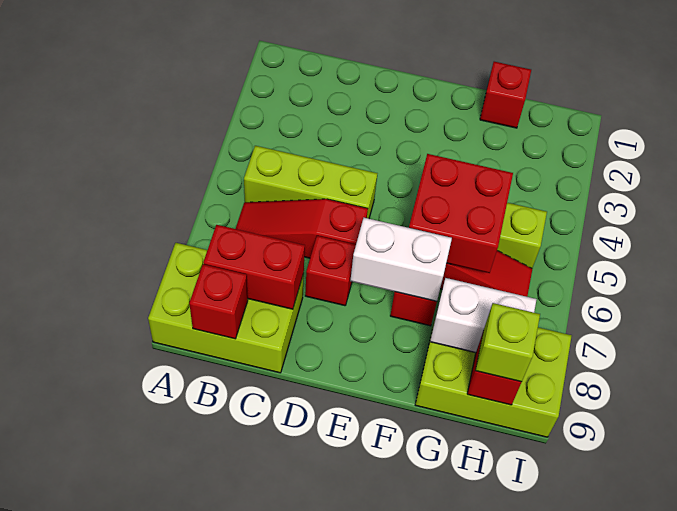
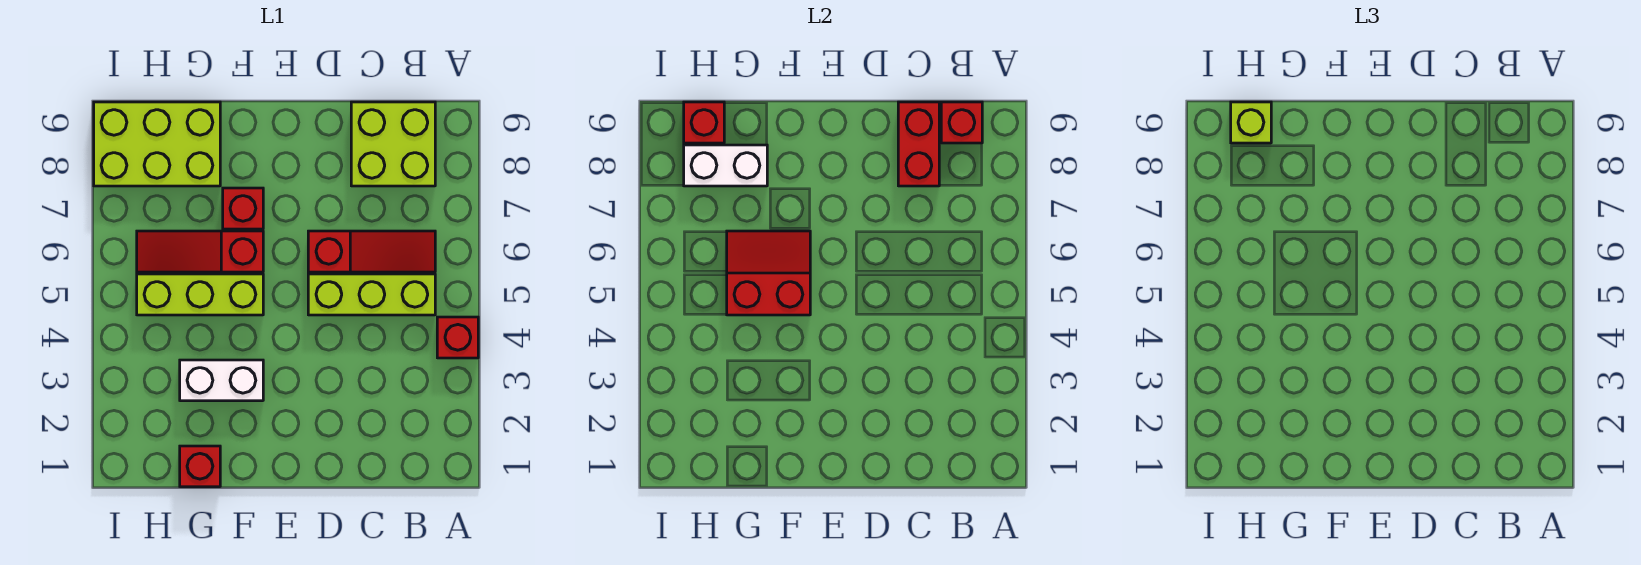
lime 2x3 brick [148,243,304,373] -> lime 2x2 brick [351,102,435,186]
red 1x2 brick [203,225,305,309] -> red 1x2 brick turned to [898,102,939,186]
red 1x1 brick [305,236,356,306] -> red 1x1 brick moved to [437,317,478,358]
white 1x2 brick [350,218,452,301] -> white 1x2 brick moved to [180,360,263,401]
red 2x2 brick [409,154,513,273] -> red 2x2 slope [727,231,810,315]

